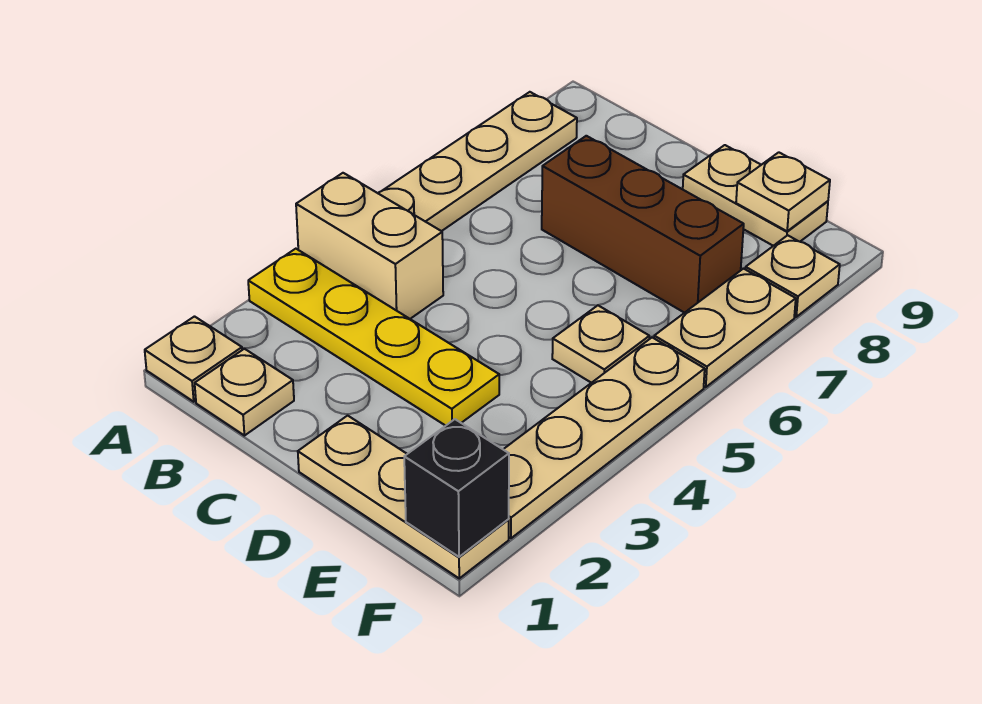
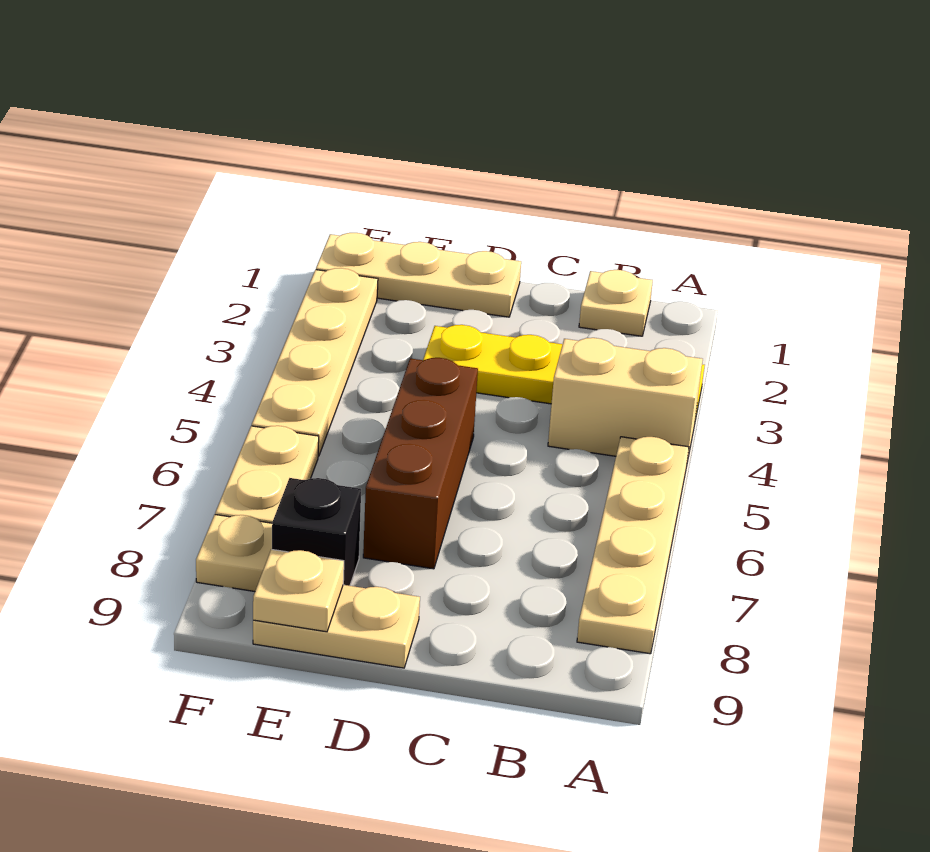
tan 1x1 plate [145,317,242,402] -> none
brown 1x3 brick [542,136,744,313] -> brown 1x3 brick turned to [363,358,478,569]
tan 1x1 plate [552,305,649,383] -> none
black 1x1 brick [404,419,509,557] -> black 1x1 brick moved to [272,478,361,586]

